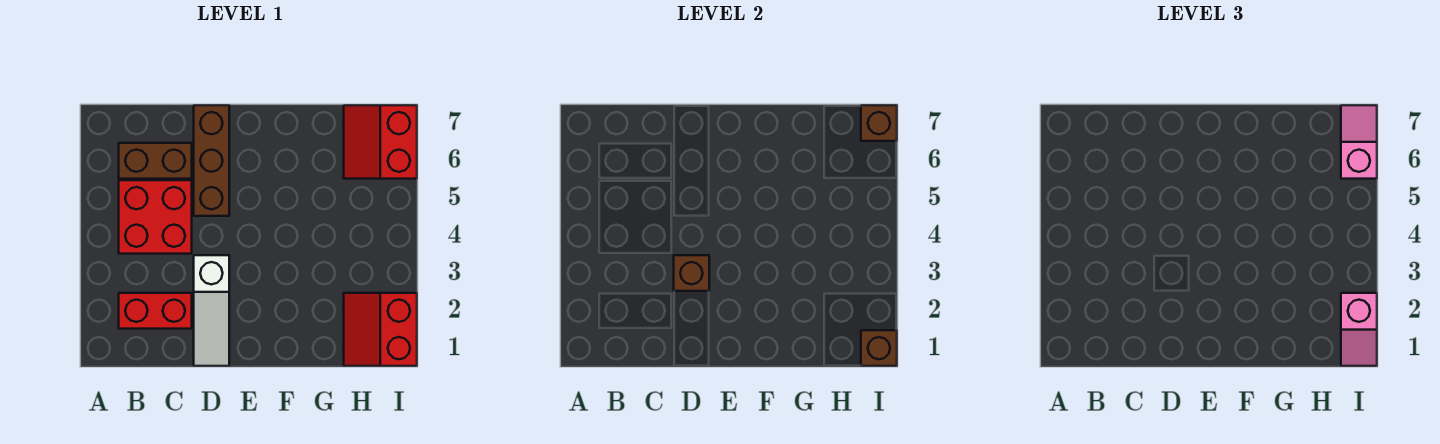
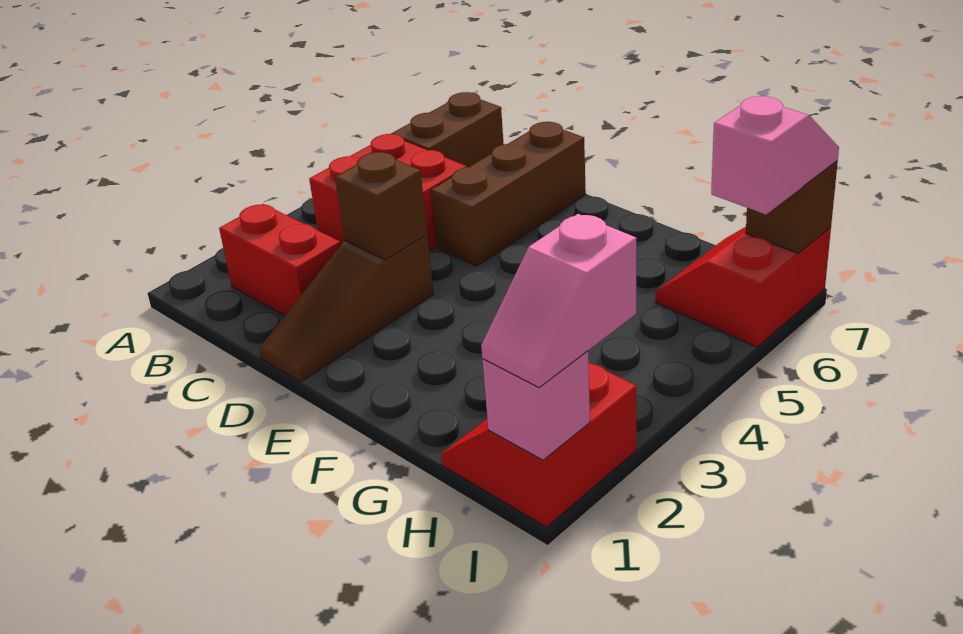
brown 1x2 brick [119,143,192,179] -> brown 1x2 brick turned to [391,92,504,167]
white 1x3 slope [194,255,229,366] -> brown 1x3 slope [259,234,434,382]
brown 1x1 brick [861,330,897,366] -> pink 1x1 brick [483,351,590,460]

